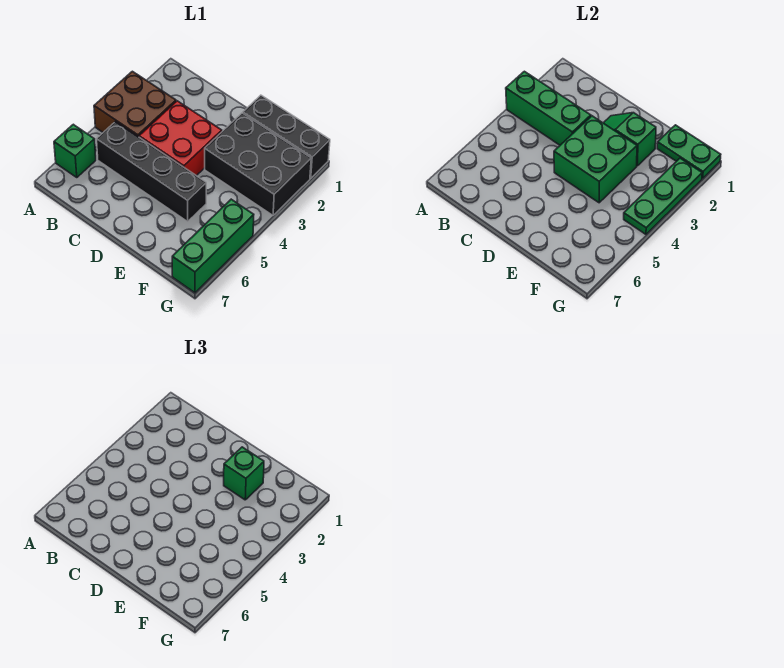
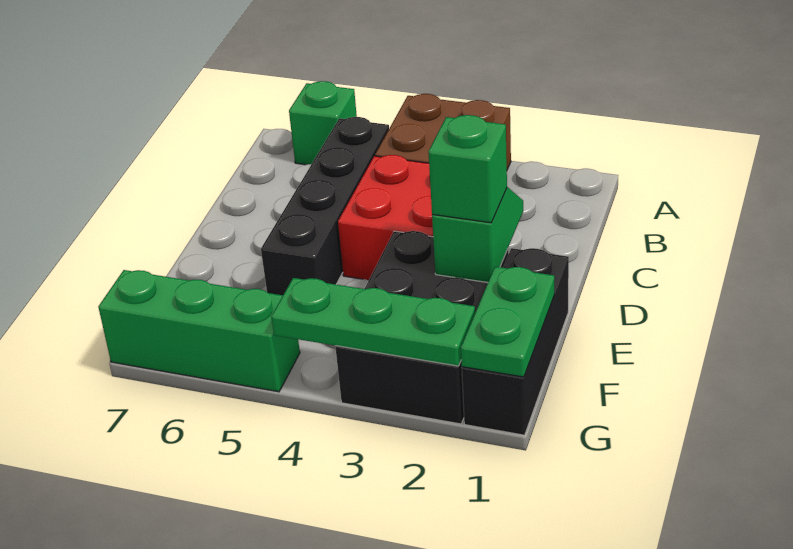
green 1x3 brick [506,71,591,145] -> none
green 2x2 brick [554,116,637,203] -> none

